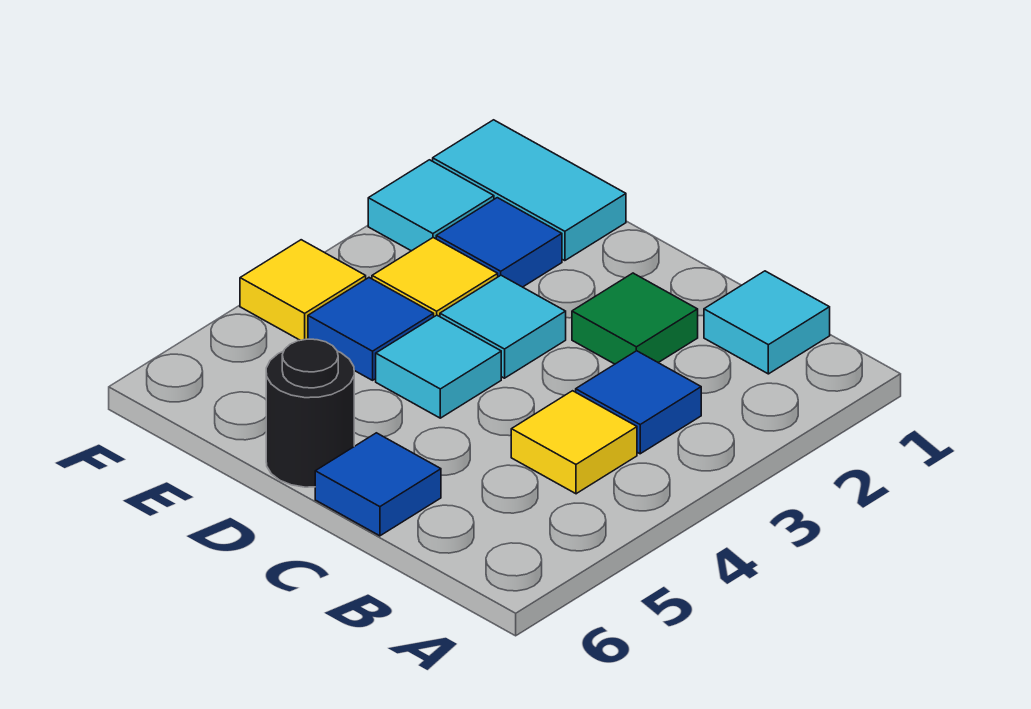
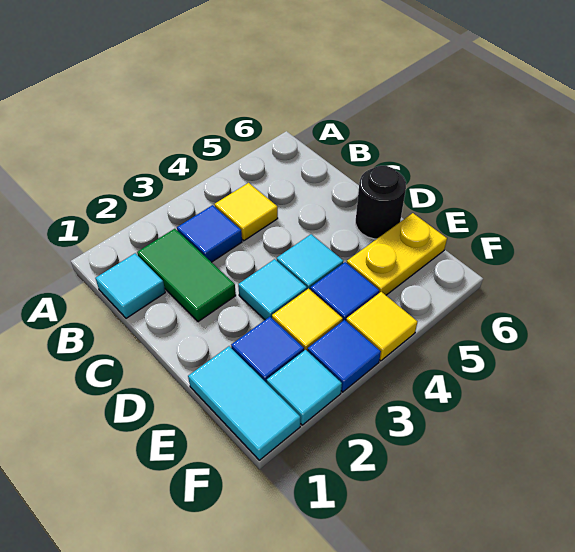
green 1x1 tile [572,273,698,364] -> green 1x2 tile [137,229,236,322]
blue 1x1 tile [315,433,441,536] -> blue 1x1 tile moved to [308,320,381,392]
none -> yellow 1x2 plate [347,213,447,295]

